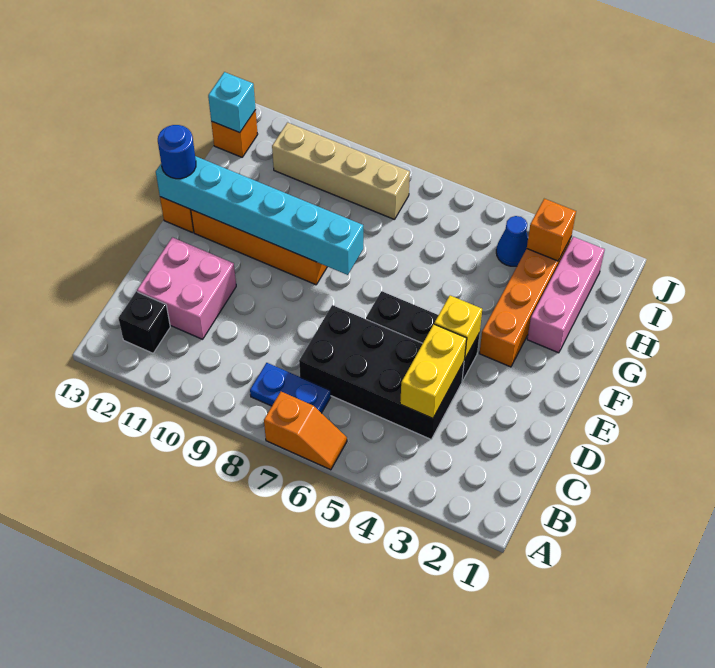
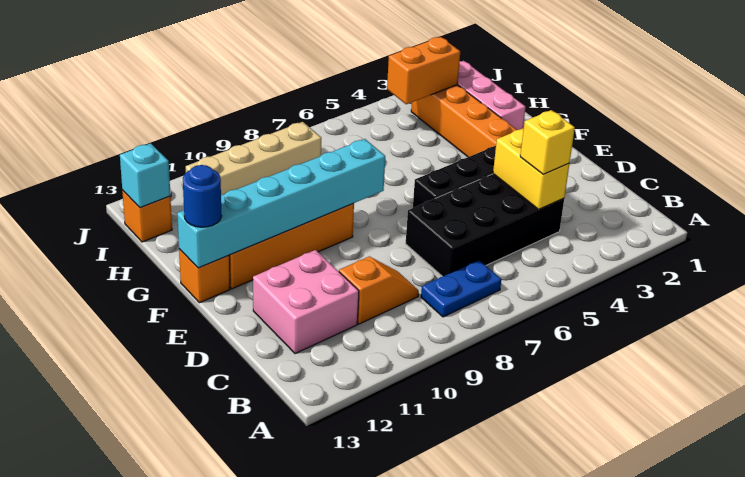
orange 1x2 slope [264,392,347,470] -> orange 1x2 slope moved to [339,257,419,324]
black 1x1 brick [118,292,170,353] -> none
yellow 1x1 brick [434,295,482,359] -> yellow 1x1 brick moved to [520,110,575,174]
orange 1x1 brick [527,199,576,261] -> orange 1x2 brick [387,37,460,104]
blue 1x1 cone [496,216,528,266] -> none

